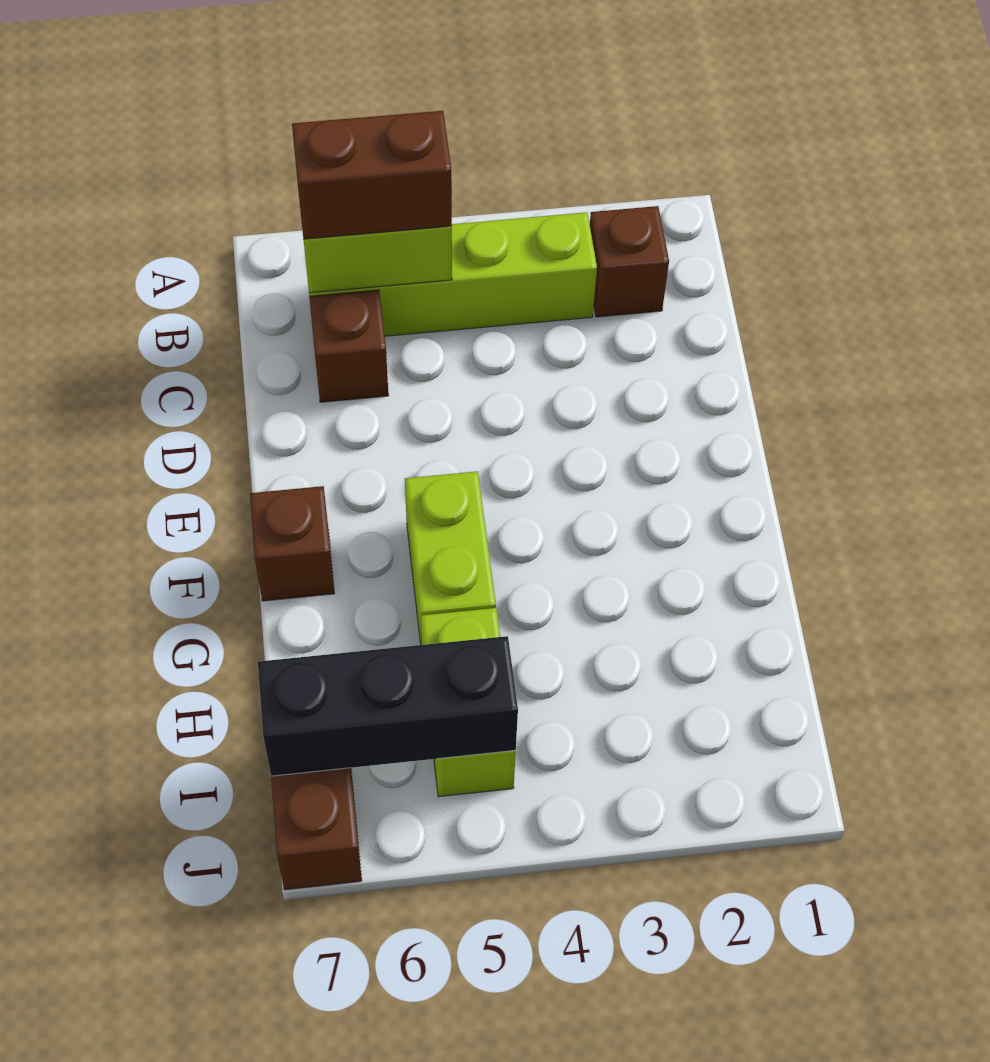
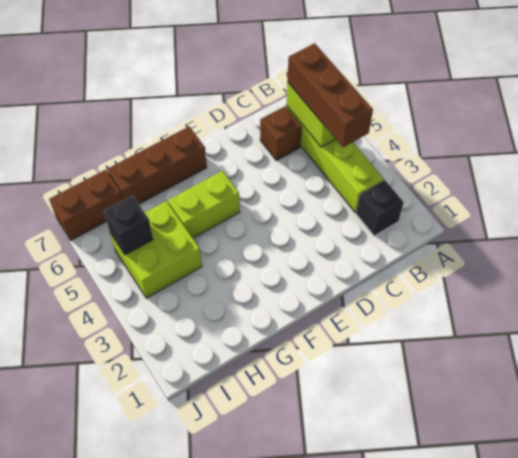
brown 1x1 brick [590,206,669,317] -> black 1x1 brick [356,180,404,236]
brown 1x2 brick [292,111,452,239] -> brown 1x3 brick [288,43,373,147]
brown 1x1 brick [250,486,335,601] -> brown 1x3 brick [108,127,207,204]
lime 1x2 brick [421,608,516,797] -> lime 2x2 brick [110,201,202,298]
black 1x3 brick [258,636,518,776] -> black 1x1 brick [104,196,153,255]

